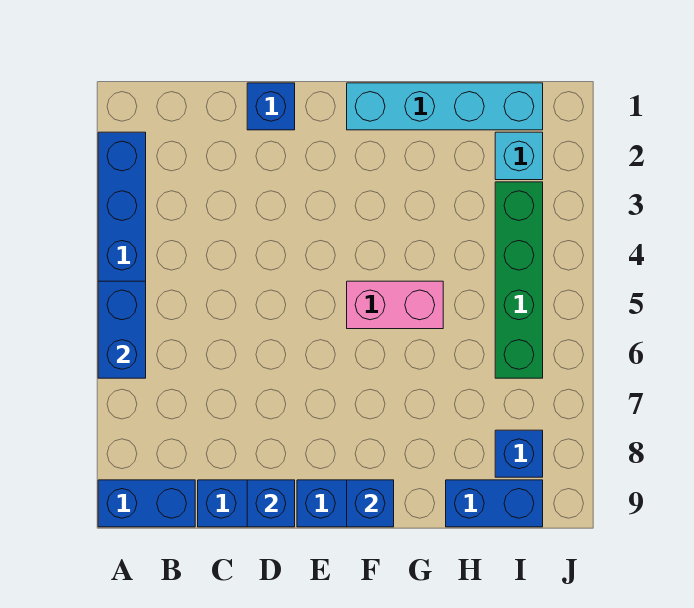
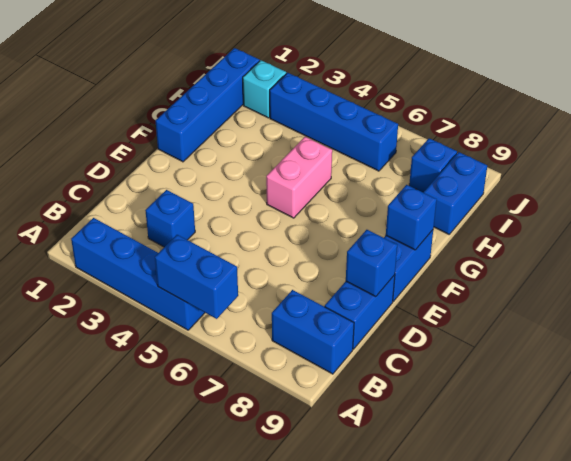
blue 1x2 brick [98,480,195,527] -> blue 1x2 brick turned to [272,290,354,374]
blue 1x1 brick [247,83,295,130] -> blue 1x1 brick moved to [145,190,195,247]
cyan 1x4 brick [347,83,543,130] -> blue 1x4 brick [156,48,260,162]
green 1x4 brick [495,182,543,378] -> blue 1x4 brick [270,73,398,171]

